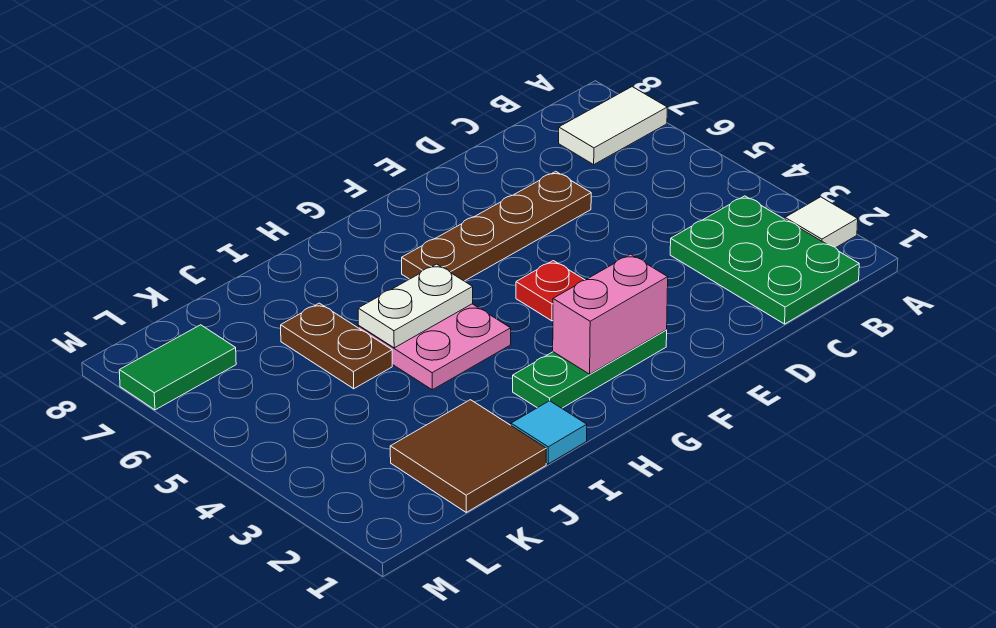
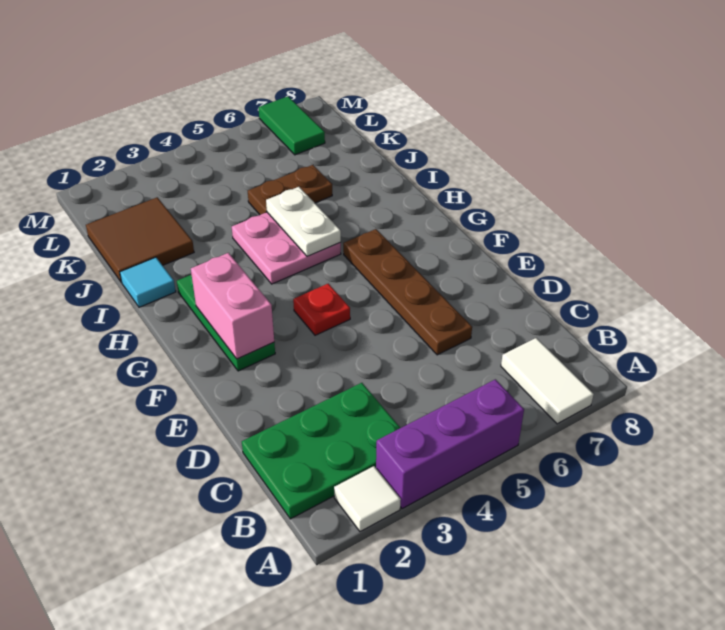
none -> purple 1x3 brick [376,379,524,509]

